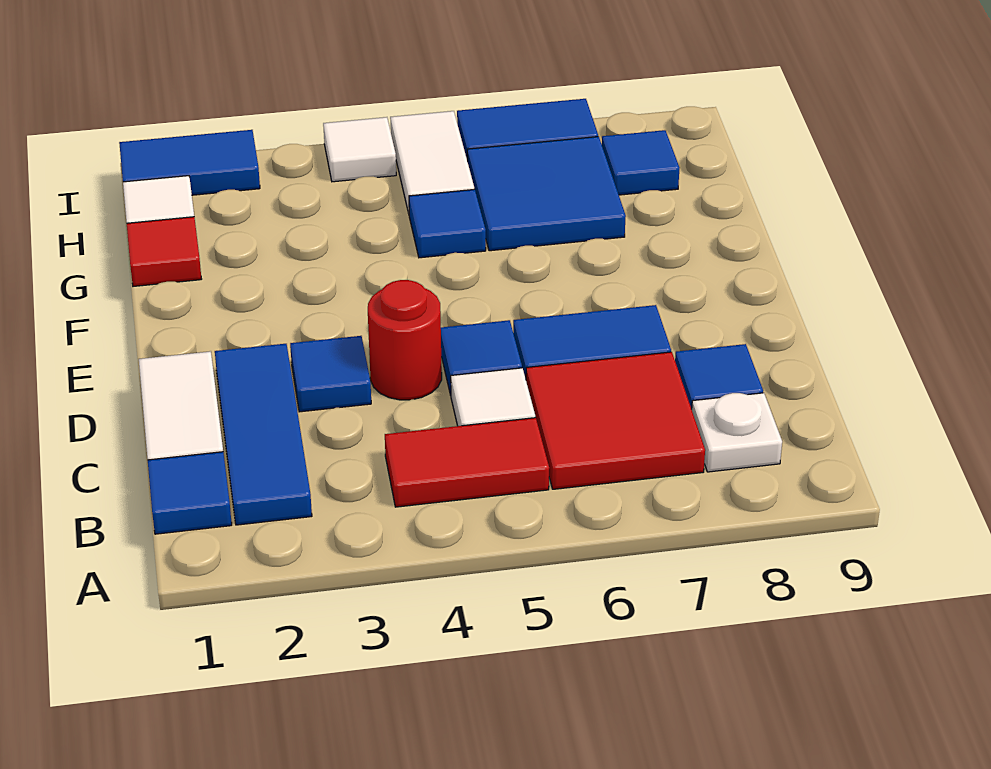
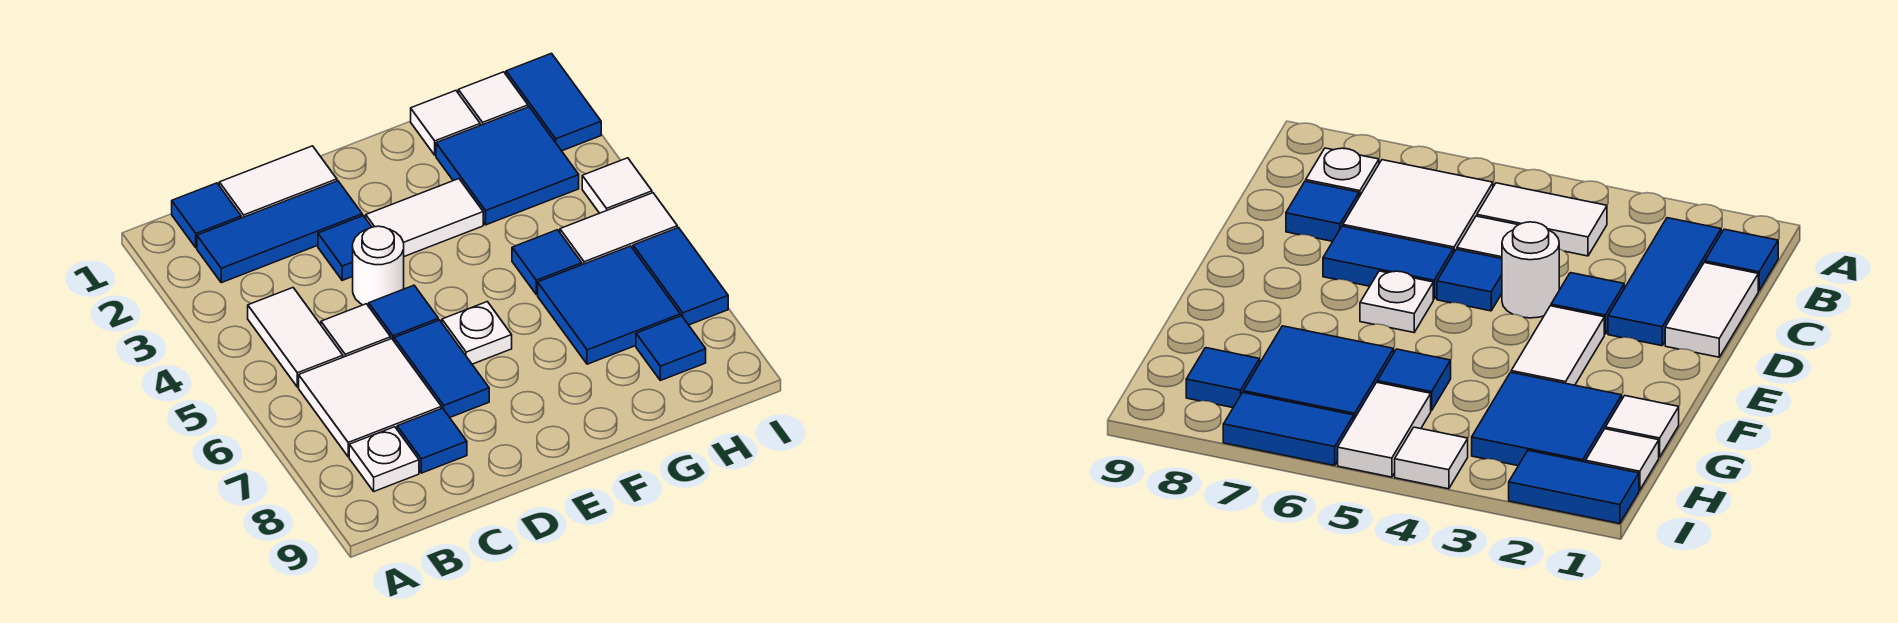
red 1x2 tile [385,418,549,507] -> white 1x2 tile [248,288,343,387]
red 2x2 tile [526,352,705,489] -> white 2x2 tile [299,339,441,457]
red 1x1 round brick [368,280,442,400] -> white 1x1 round brick [353,226,404,306]
none -> white 1x2 tile [366,179,483,256]
none -> white 1x1 plate [442,302,512,364]
red 1x1 tile [127,217,201,286] -> white 1x1 tile [411,91,480,155]
none -> blue 2x2 tile [436,107,579,225]

